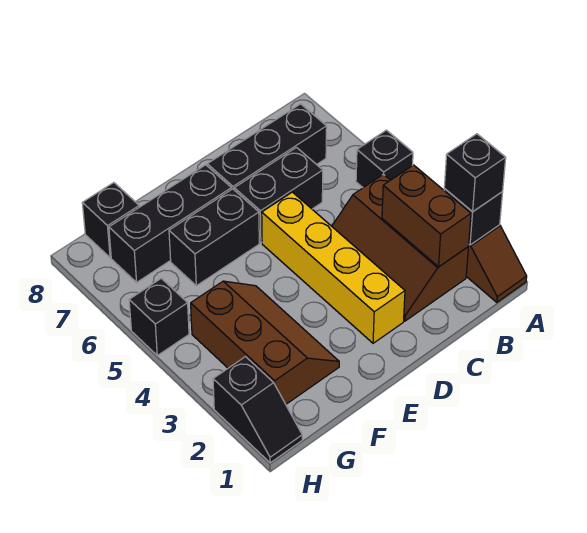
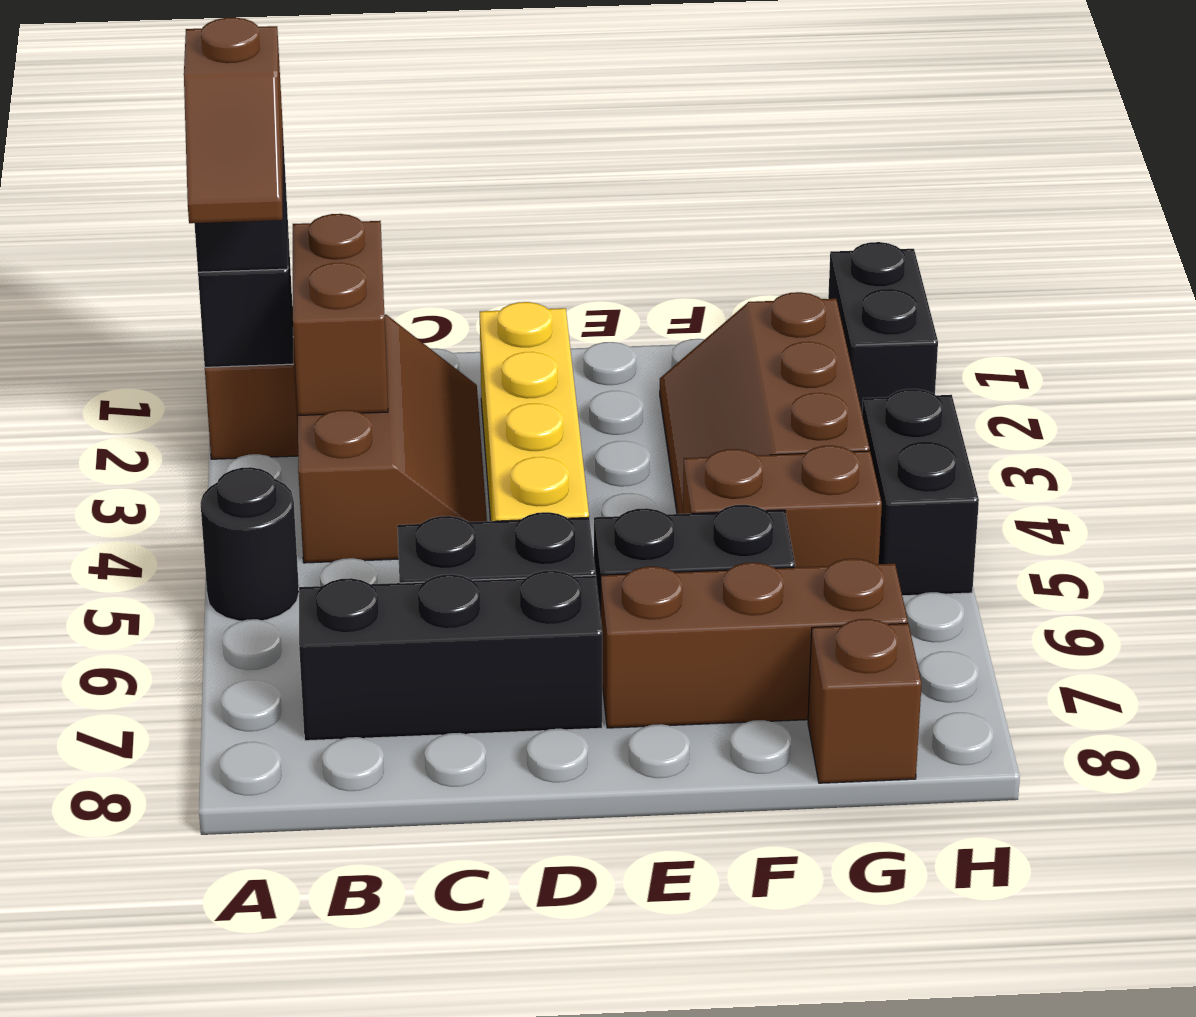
none -> brown 1x2 slope [184,18,283,223]
black 1x1 brick [356,130,413,188] -> black 1x1 round brick [201,467,299,621]
black 1x3 brick [109,165,232,282] -> brown 1x3 brick [601,559,908,728]
none -> brown 1x2 brick [683,446,882,567]
black 1x1 brick [82,183,139,258] -> brown 1x1 brick [808,619,922,783]
black 1x2 slope [213,357,302,463] -> black 1x2 brick [828,242,938,412]
black 1x1 brick [129,278,189,355] -> black 1x2 brick [862,389,979,596]

